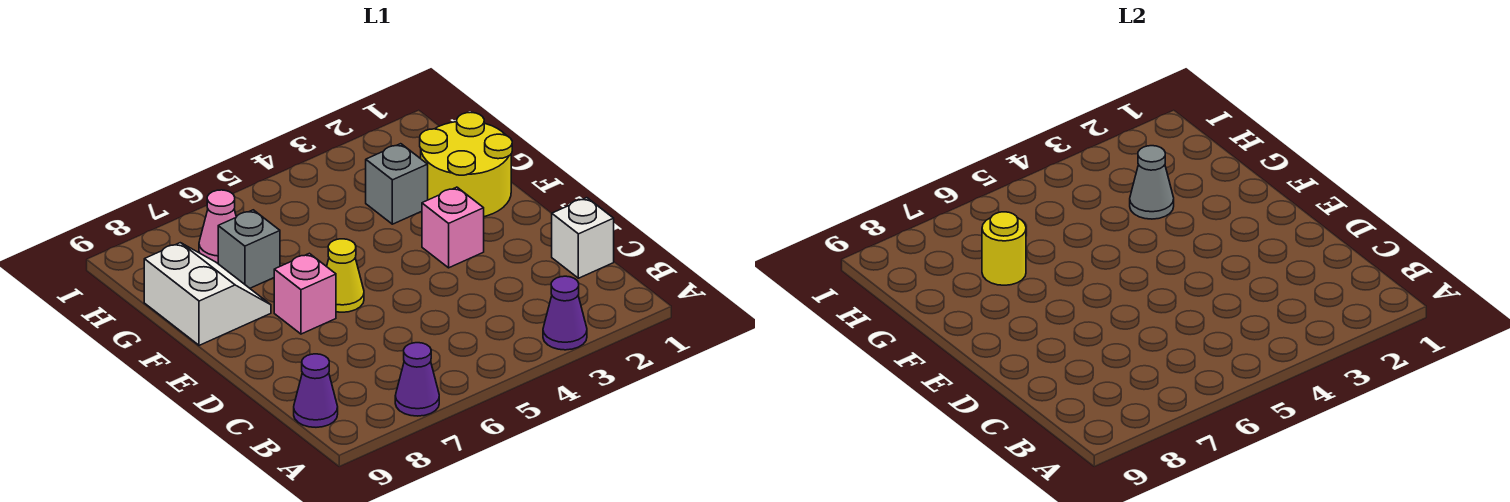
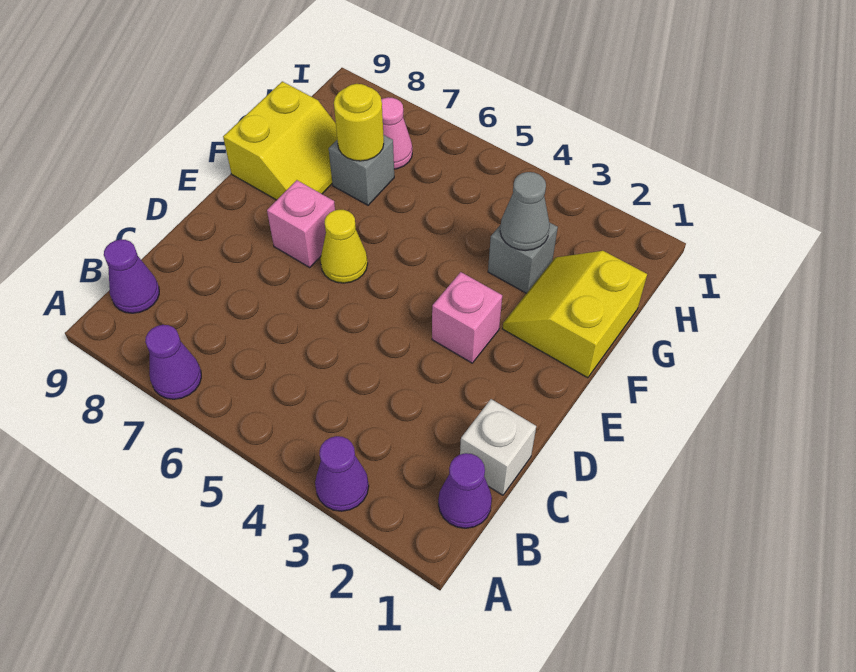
none -> purple 1x1 cone [438,453,492,528]
yellow 2x2 round brick [420,113,512,217] -> yellow 2x2 slope [503,251,647,378]
white 2x2 slope [144,243,271,345] -> yellow 2x2 slope [223,81,337,200]

